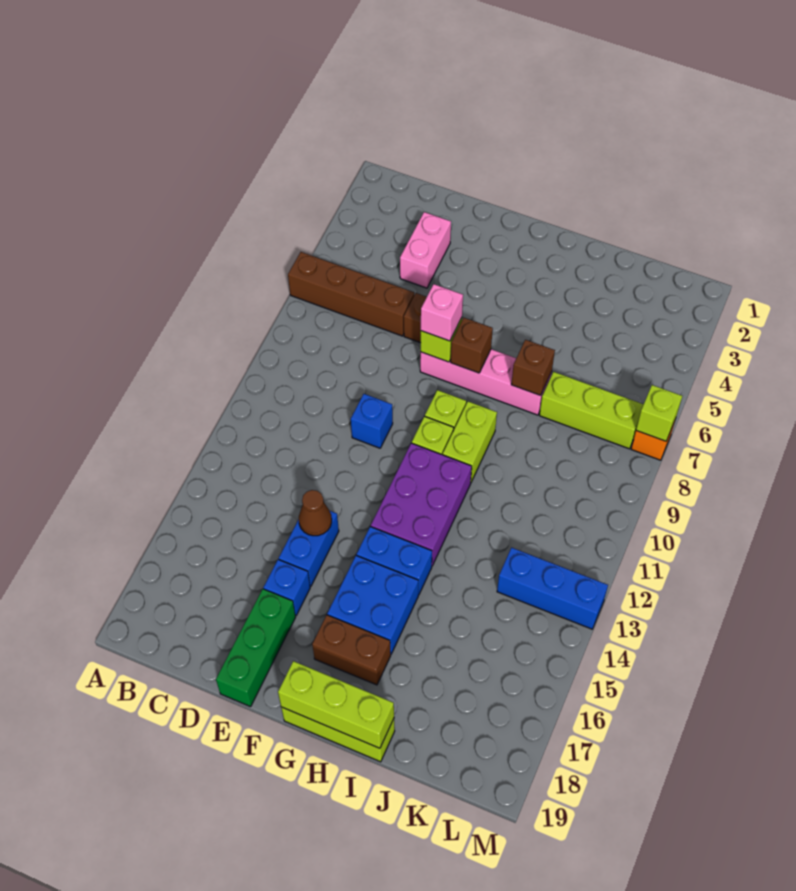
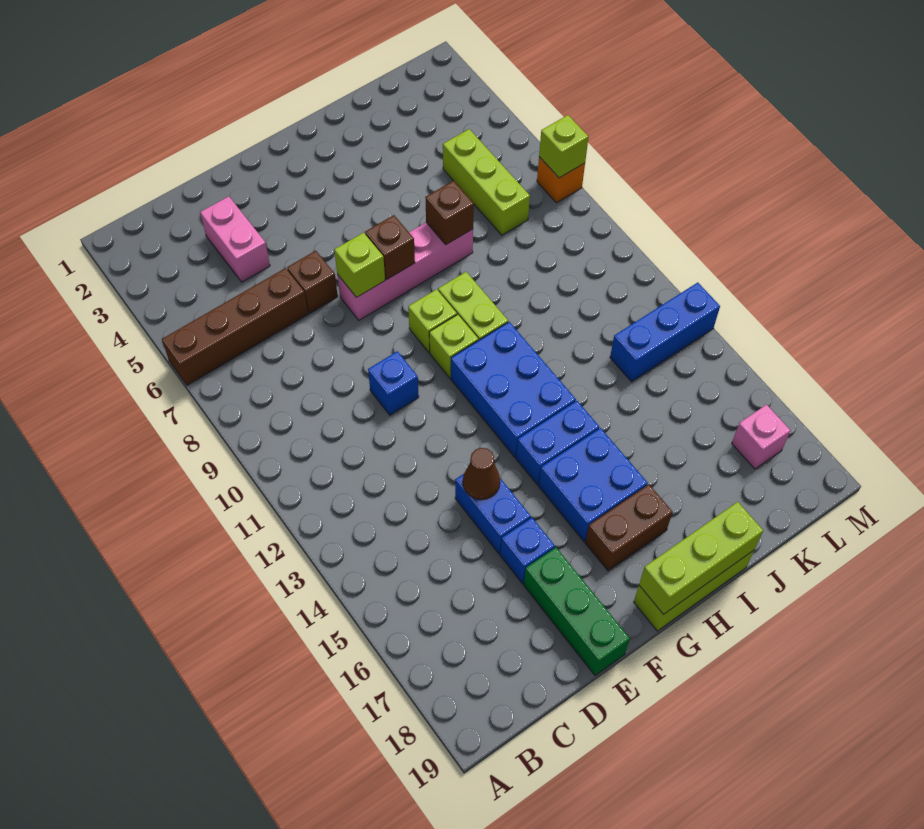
pink 1x1 brick [421,284,463,341] -> pink 1x1 brick moved to [732,405,790,469]
purple 2x3 brick [371,443,472,566] -> blue 2x3 brick [451,322,576,457]
lime 1x3 brick [539,372,644,449] -> lime 1x3 brick turned to [443,129,530,235]

